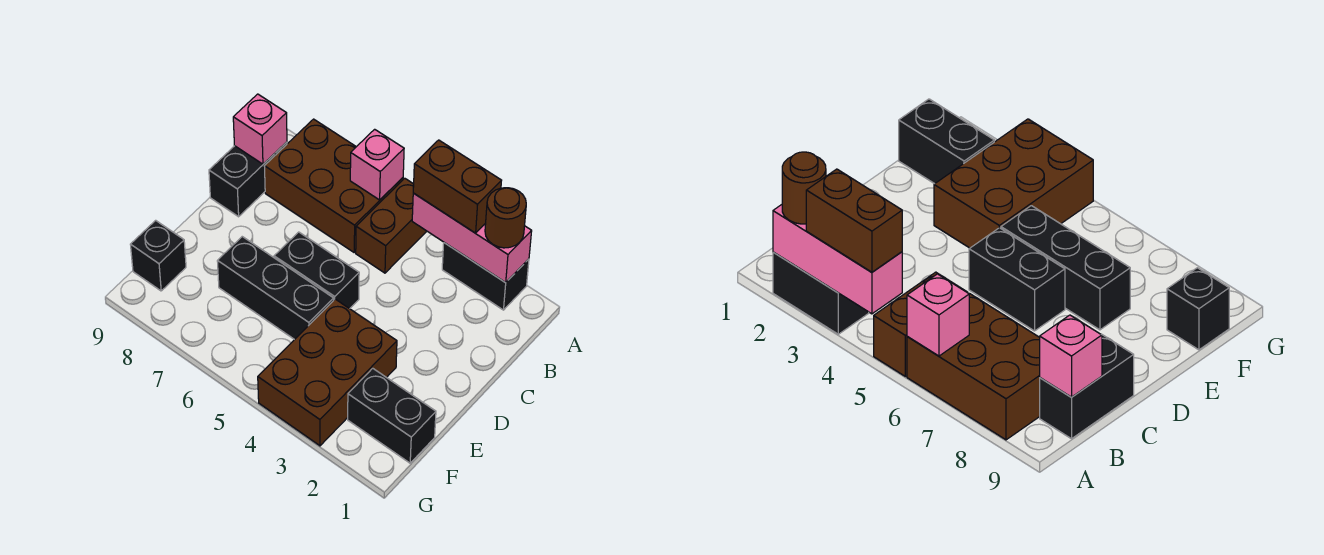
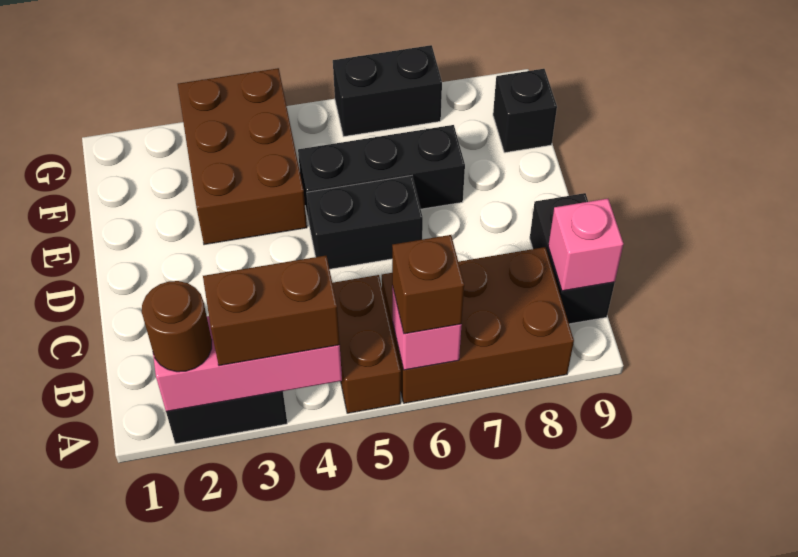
none -> brown 1x1 brick [392,235,464,334]
black 1x2 brick [348,368,436,463] -> black 1x2 brick moved to [333,45,442,137]

